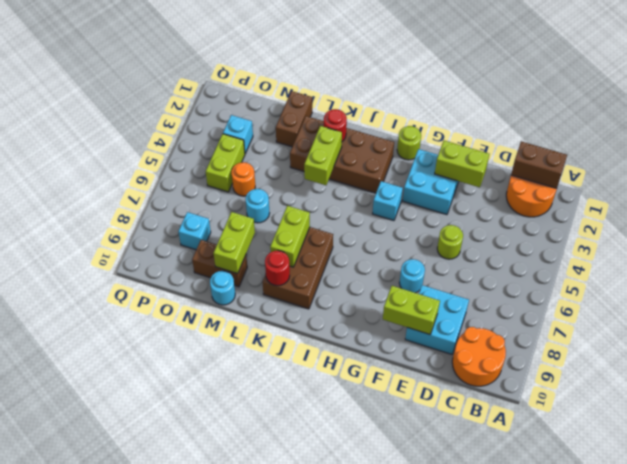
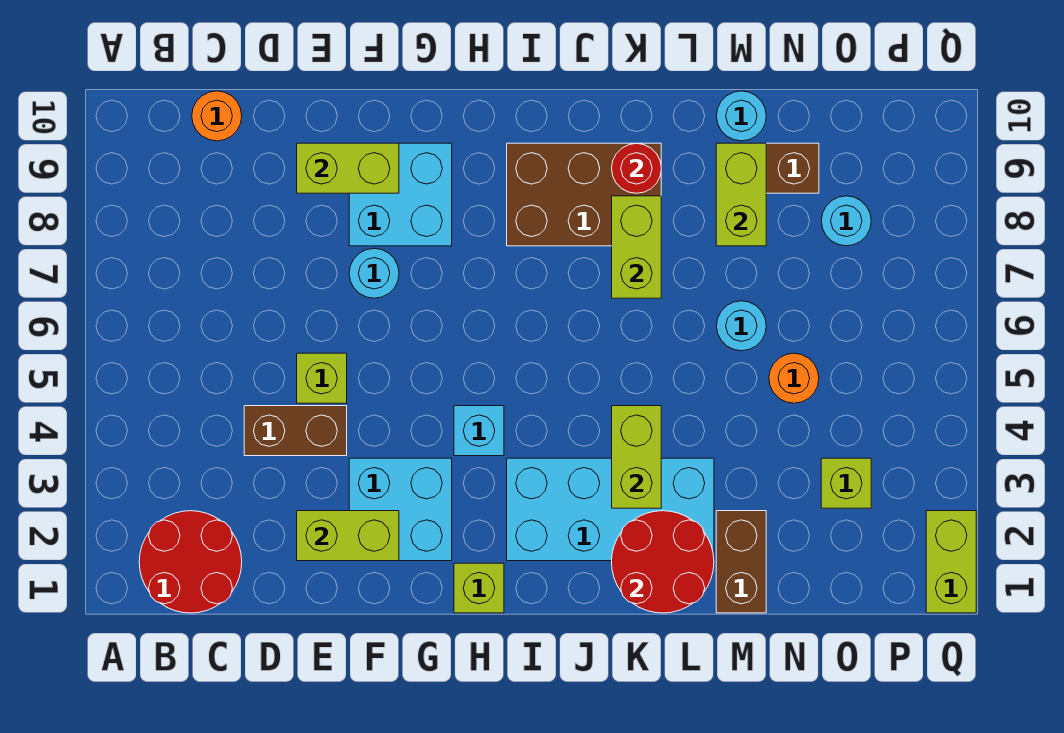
orange 2x2 round brick [506,175,557,217] -> red 2x2 round brick [139,511,242,613]
brown 1x2 brick [511,141,567,188] -> brown 1x2 brick moved to [244,406,347,456]
orange 2x2 round brick [452,327,506,386] -> orange 1x1 round brick [192,91,242,141]
cyan 2x2 brick [405,285,469,354] -> cyan 2x2 brick moved to [349,143,452,246]
lime 1x1 round brick [437,225,463,259] -> lime 1x1 brick [297,353,347,403]
lime 1x1 round brick [397,126,421,160] -> lime 1x1 brick [454,563,504,613]
brown 2x4 brick [290,116,394,193] -> cyan 2x4 brick [507,458,714,561]
brown 2x3 brick [262,227,333,309] -> brown 2x3 brick turned to [507,143,661,246]
red 1x1 round brick [324,109,347,141] -> red 2x2 round brick [612,511,714,613]
cyan 1x1 brick [223,115,253,153] -> lime 1x1 brick [821,458,871,508]
lime 1x2 brick [206,134,245,192] -> lime 1x2 brick moved to [926,511,976,613]
cyan 1x1 brick [178,212,211,250] -> cyan 1x1 round brick [821,196,871,246]

